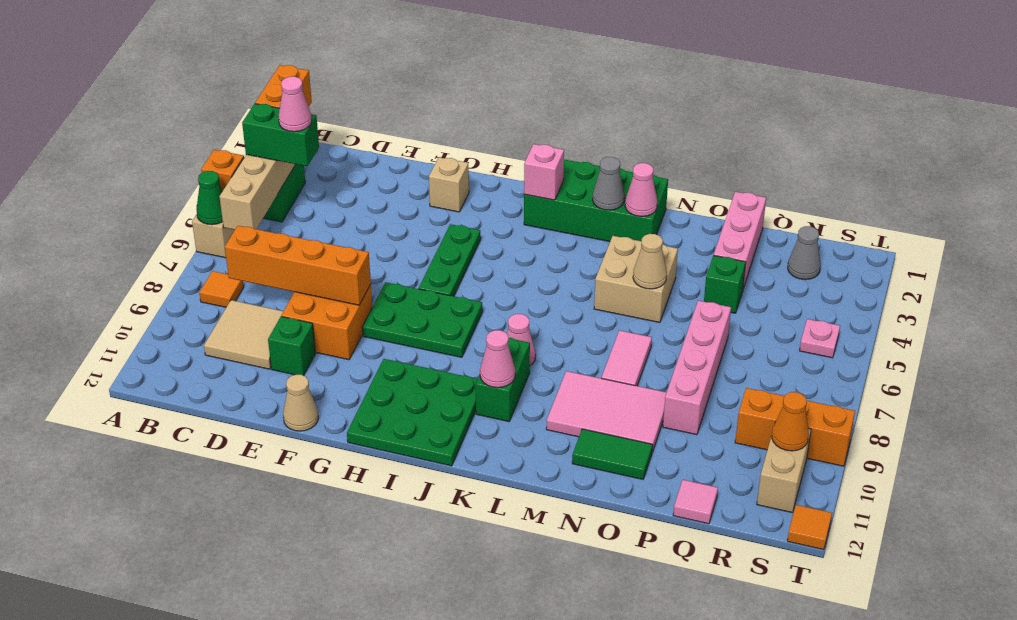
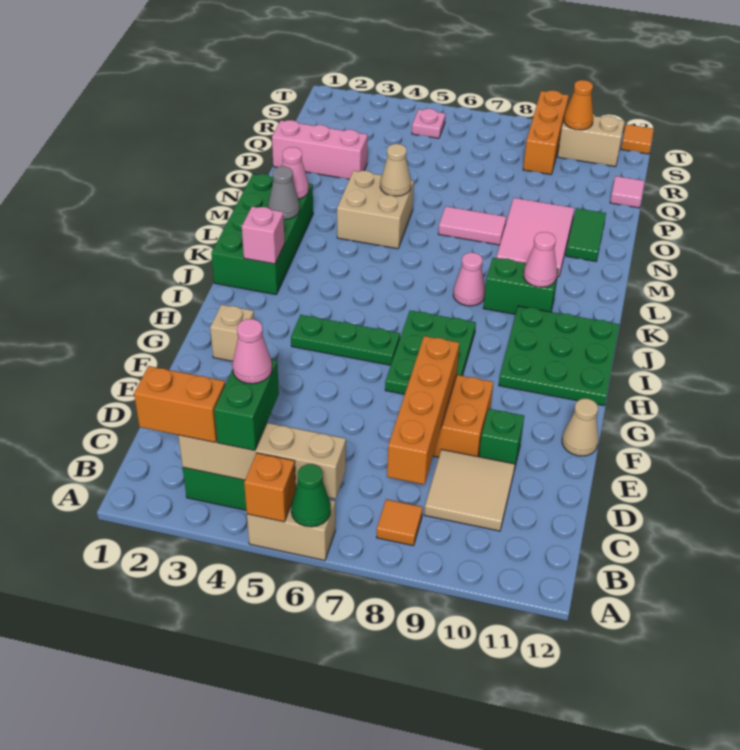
green 1x1 brick [704,255,746,313] -> none
pink 1x4 brick [663,301,731,435] -> none
grey 1x1 cone [788,226,821,280] -> none

